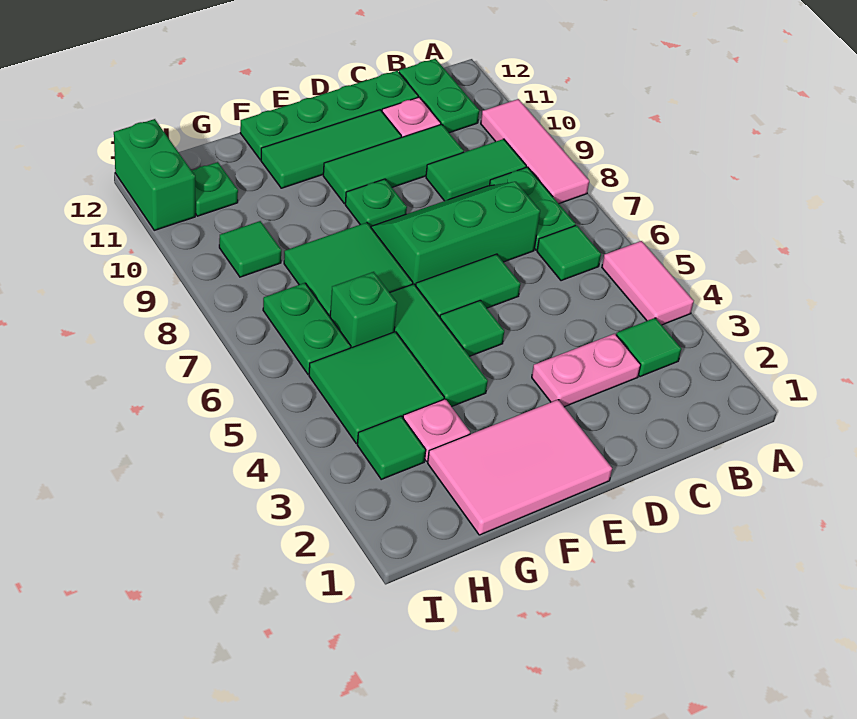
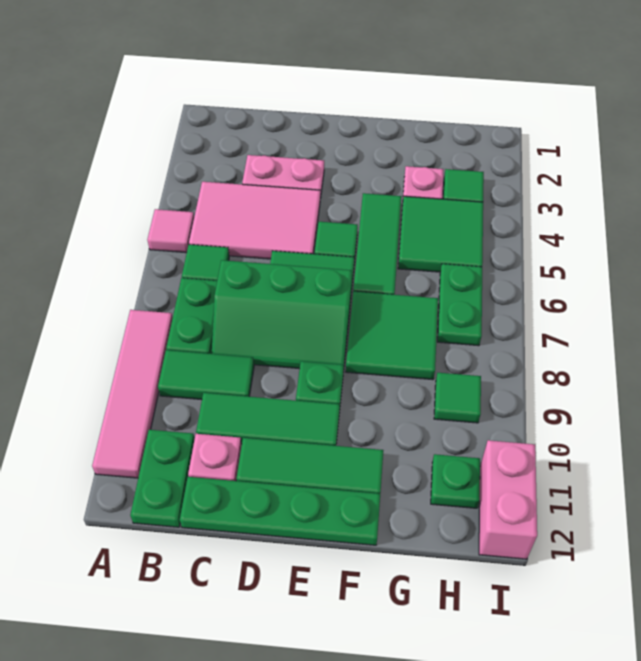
pink 1x2 tile [602,241,694,325] -> pink 1x1 tile [147,209,194,253]
pink 1x3 tile [481,99,589,203] -> pink 1x4 tile [92,310,173,478]
green 1x1 tile [616,318,681,377] -> none
pink 2x3 tile [428,400,612,535] -> pink 2x3 tile moved to [189,182,320,259]
green 1x1 brick [330,272,397,348] -> none
green 1x2 brick [114,119,195,230] -> pink 1x2 brick [479,440,537,559]

